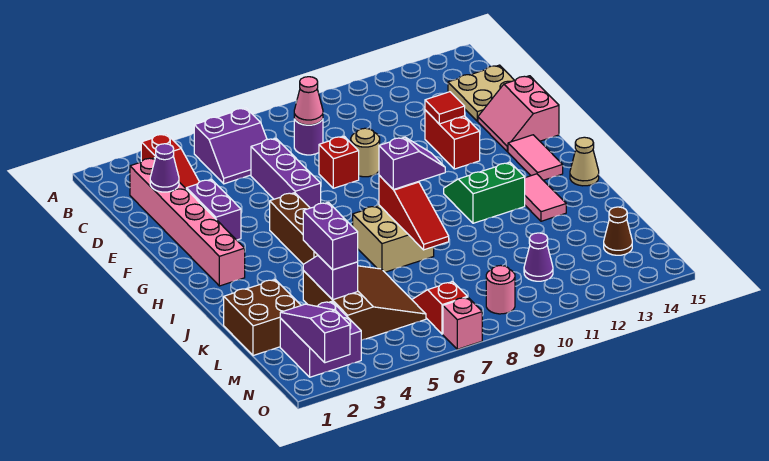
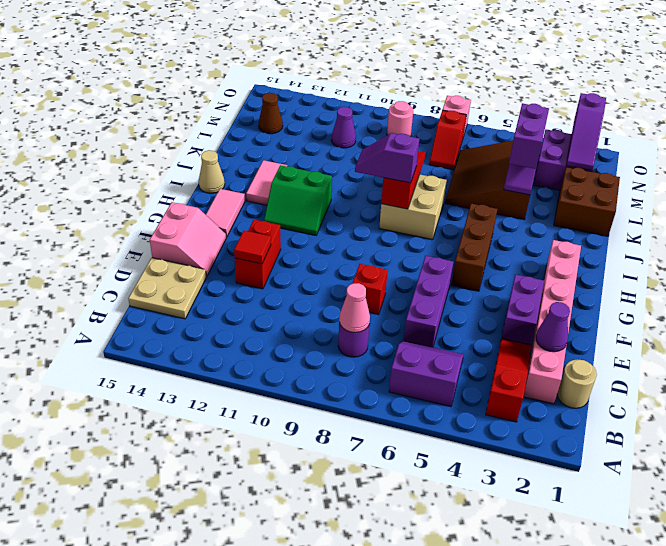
tan 1x1 round brick [351,128,380,177] -> tan 1x1 round brick moved to [557,359,597,408]

